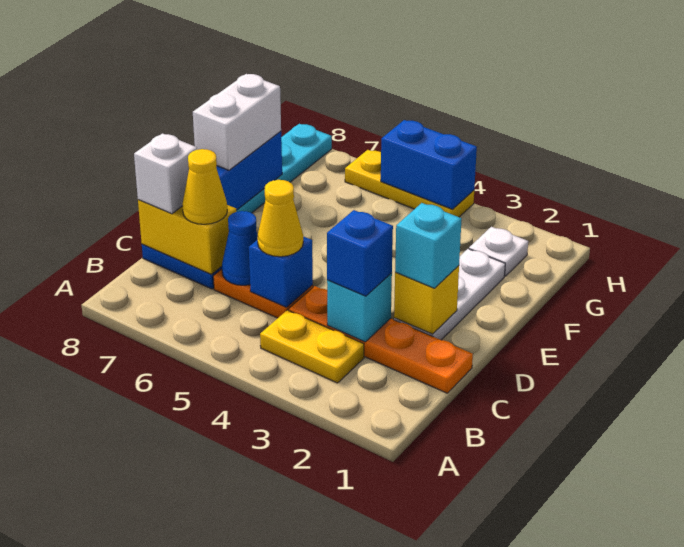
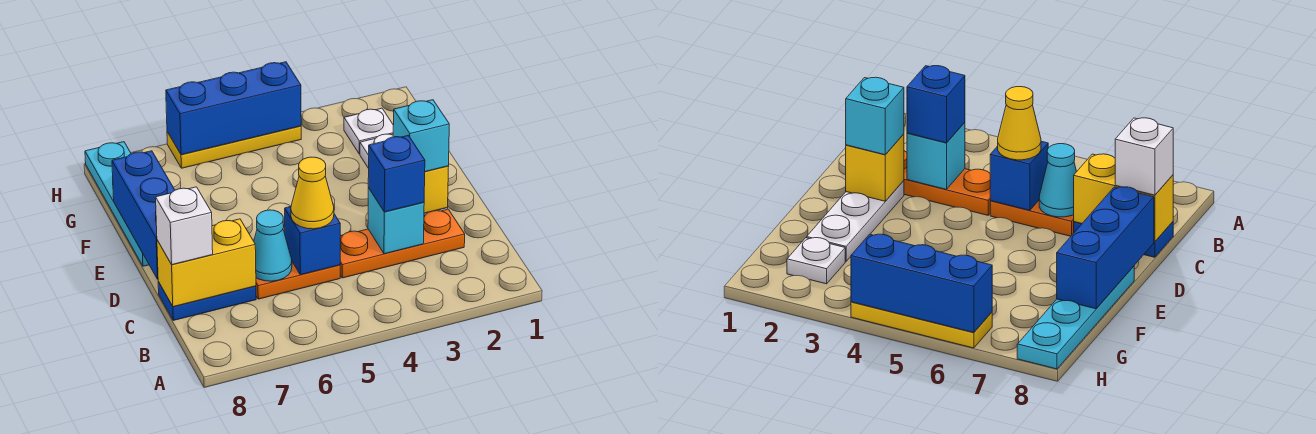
yellow 1x2 plate [260,310,364,383] -> none
orange 1x4 plate [289,286,473,393] -> orange 1x3 plate [340,209,465,278]
blue 1x1 cone [222,211,258,285] -> cyan 1x1 cone [254,210,292,281]
yellow 1x1 cone [182,149,227,224] -> none
white 1x2 brick [193,74,281,170] -> none
blue 1x2 brick [381,120,477,210] -> blue 1x3 brick [166,62,301,155]

